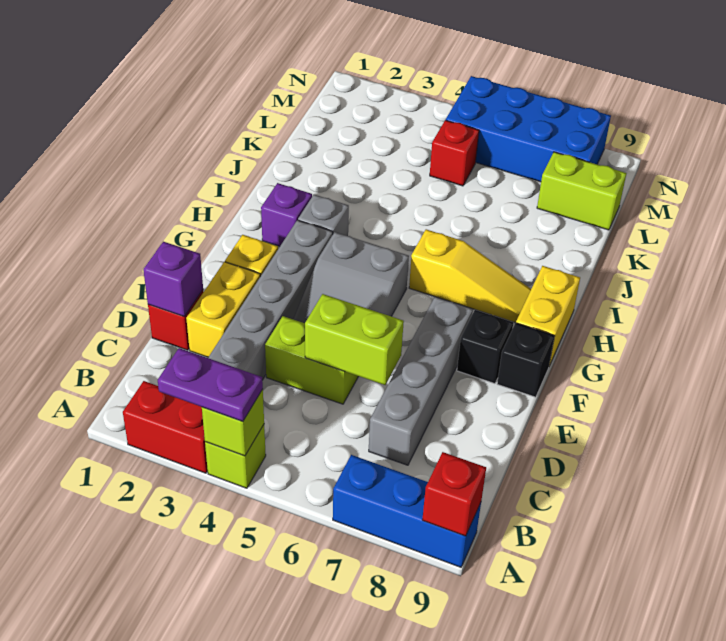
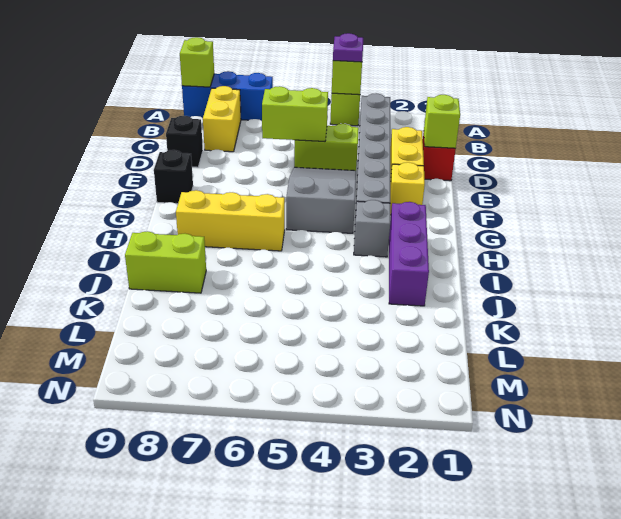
red 1x2 brick [123,381,208,473] -> none
purple 1x2 plate [158,348,263,422] -> purple 1x1 plate [333,33,363,62]
red 1x1 brick [422,452,486,536] -> lime 1x1 brick [180,37,214,87]
grey 1x4 brick [369,297,473,465] -> none
purple 1x1 brick [143,242,203,316] -> lime 1x1 brick [424,95,460,148]
black 1x1 brick [457,310,513,384] -> black 1x1 brick moved to [166,116,203,167]
yellow 1x2 brick [516,266,580,366] -> yellow 1x2 brick moved to [203,86,241,152]
purple 1x1 brick [261,183,312,246] -> purple 1x3 brick [389,202,429,306]
yellow 1x3 slope [409,229,531,323] -> yellow 1x3 brick [176,190,285,251]
red 1x1 brick [430,120,479,186] -> none
lime 1x2 brick [537,152,626,230] -> lime 1x2 brick moved to [125,231,206,293]
blue 2x4 brick [446,76,611,182] -> none

